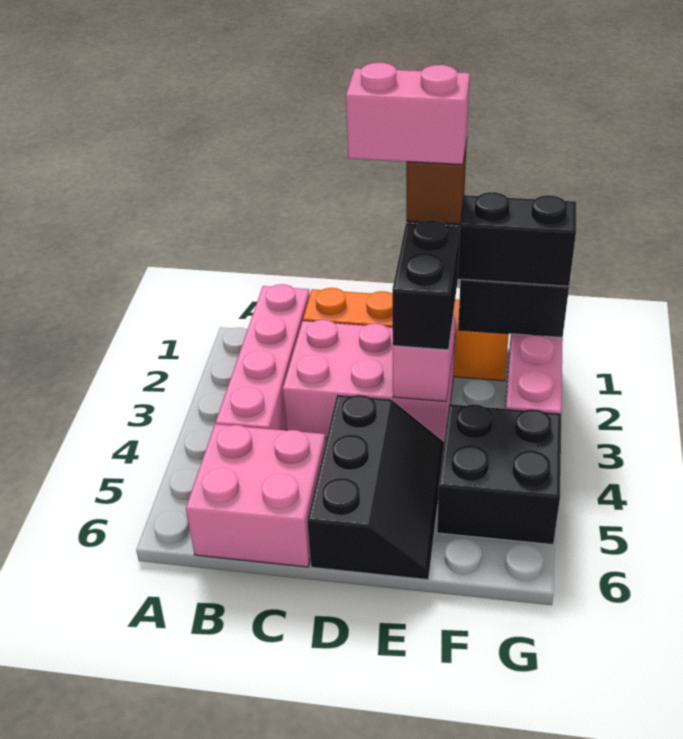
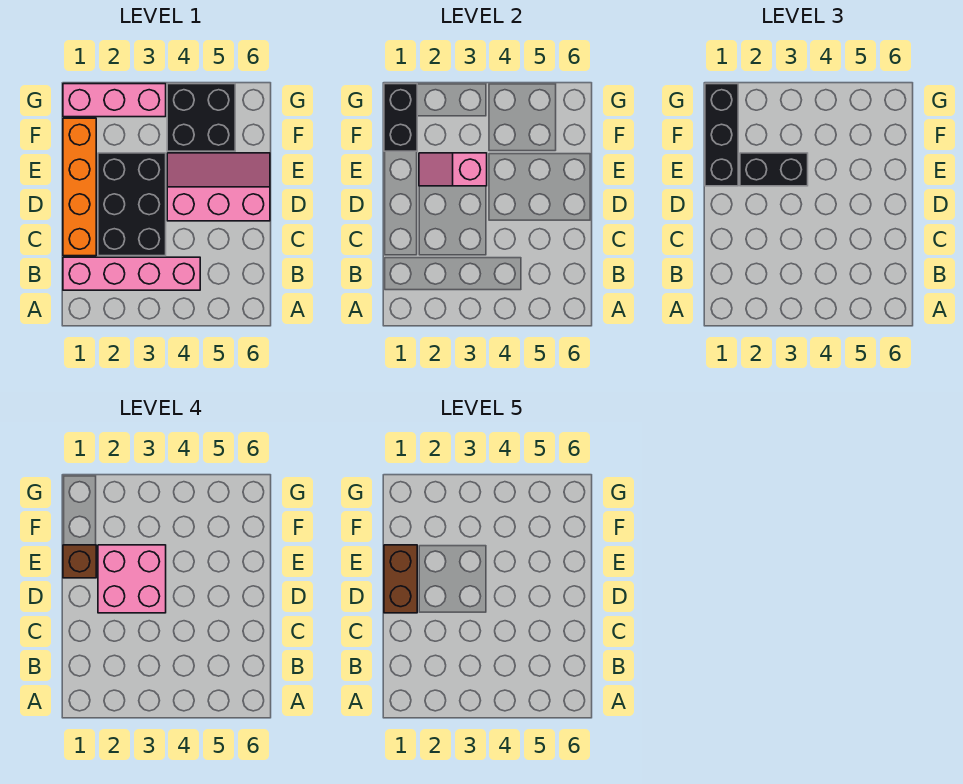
pink 2x2 brick [186,424,325,567] -> pink 2x2 brick moved to [98,545,166,613]
pink 2x3 brick [283,320,455,442] -> black 2x3 brick [98,153,166,256]
pink 1x2 brick [346,63,470,165] -> brown 1x2 brick [384,545,417,613]
black 2x3 slope [307,395,444,580] -> pink 2x3 slope [167,153,270,221]

